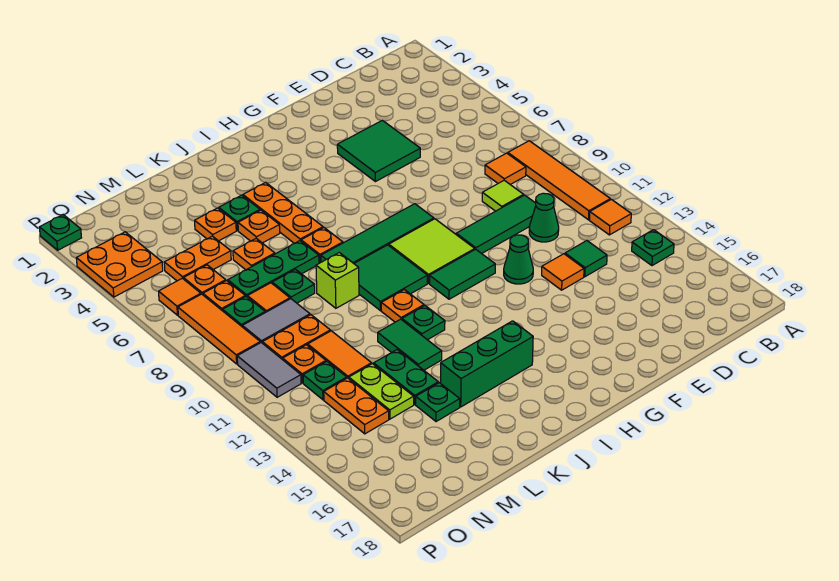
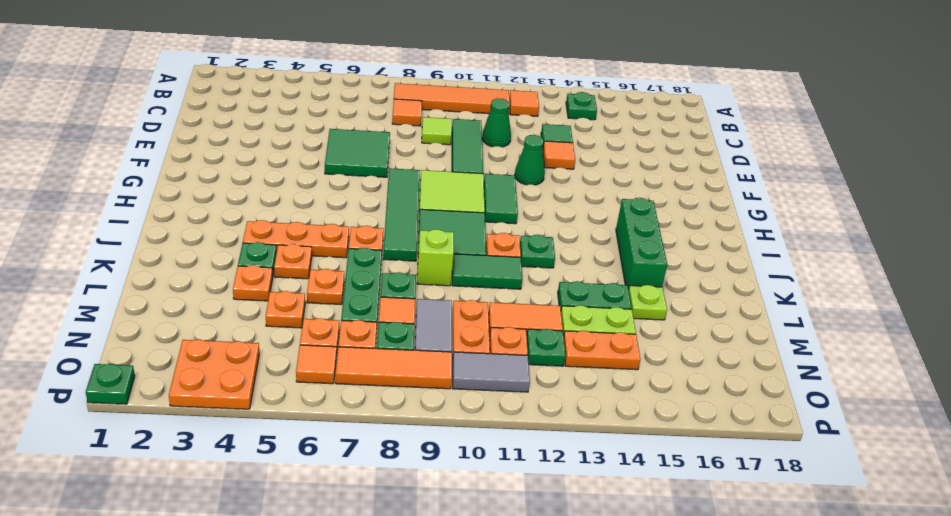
green 2x2 tile [337,120,420,182] -> green 2x2 tile moved to [325,129,390,177]
green 1x2 tile [378,319,442,370] -> green 1x2 tile moved to [452,254,522,289]
green 1x1 plate [416,383,460,422] -> lime 1x1 plate [628,285,667,320]
orange 1x2 plate [164,236,231,281] -> orange 1x1 plate [266,291,305,328]

